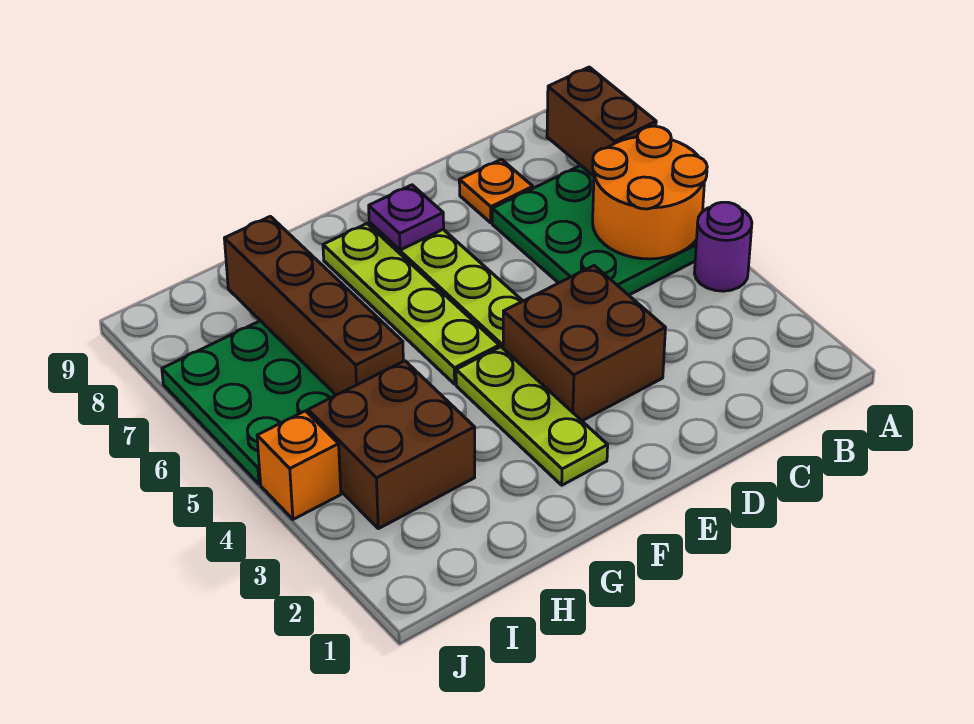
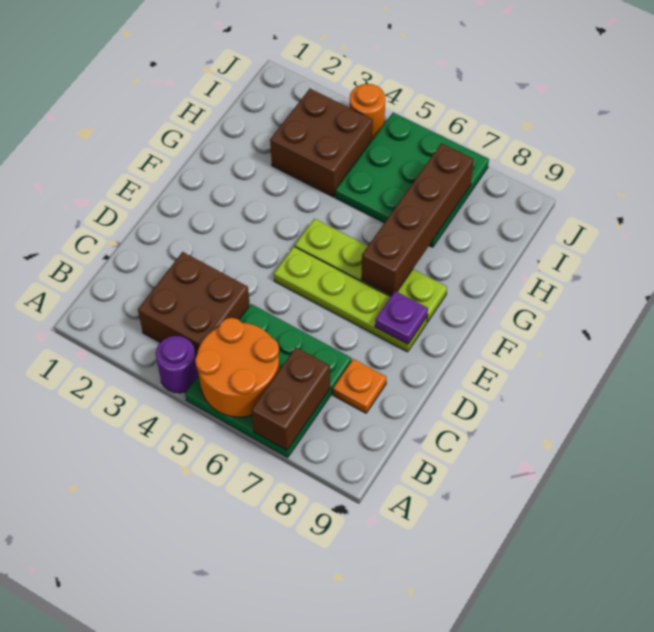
brown 1x2 brick [547,67,656,176] -> brown 1x2 brick turned to [251,347,330,450]
brown 2x2 brick [503,266,666,421] -> brown 2x2 brick moved to [138,252,250,356]
lime 1x3 plate [456,347,608,485] -> none
brown 1x4 brick [224,216,403,395] -> brown 1x4 brick turned to [361,143,474,295]
orange 1x1 brick [257,411,341,519] -> orange 1x1 round brick [350,84,385,138]

